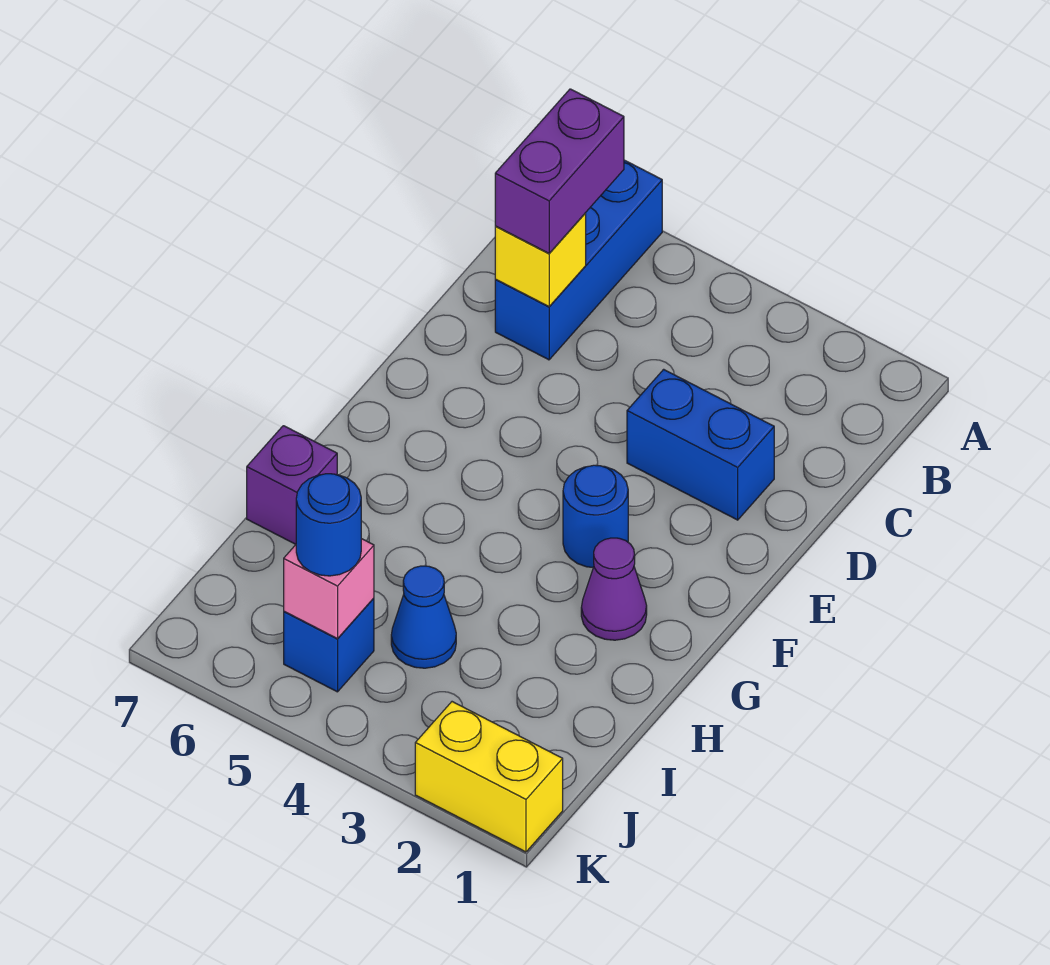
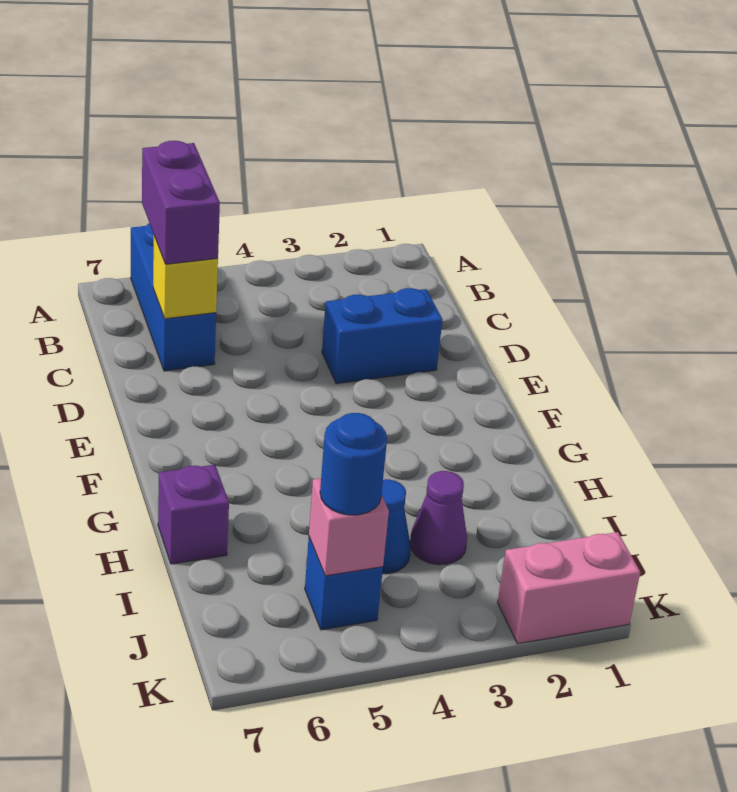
blue 1x1 round brick [563,465,628,567] -> none
purple 1x1 cone [581,538,647,640] -> purple 1x1 cone moved to [410,471,467,565]
yellow 1x2 brick [415,702,563,852] -> pink 1x2 brick [497,532,640,644]

